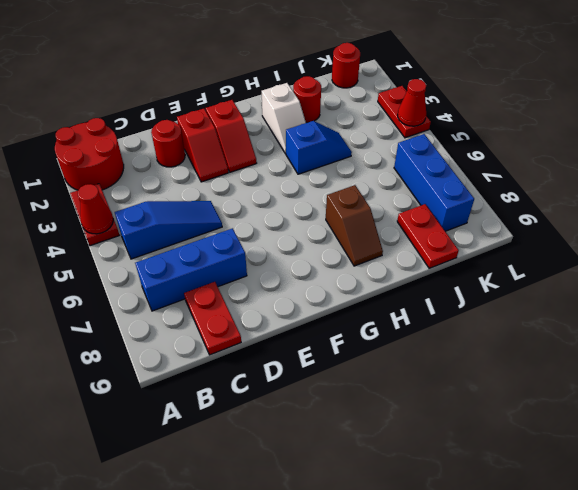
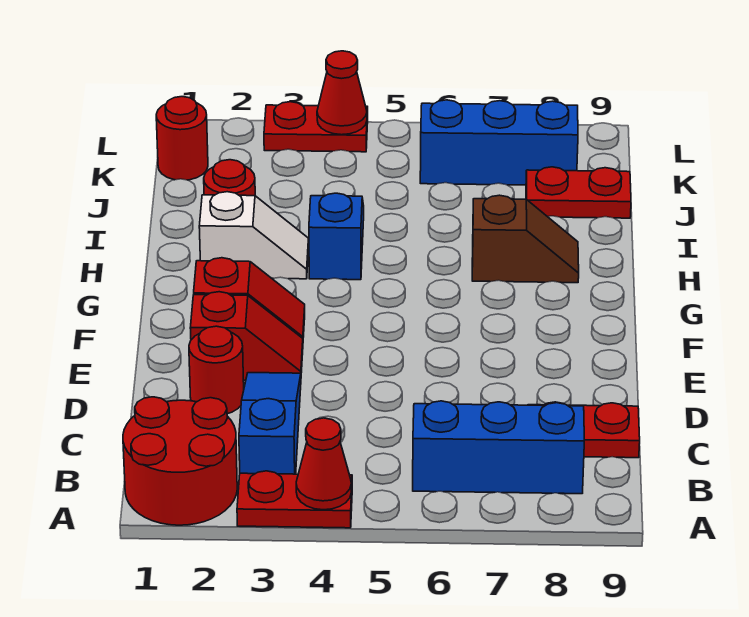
blue 1x3 slope [115,201,222,259] -> blue 1x3 slope moved to [239,373,301,474]
blue 1x3 brick [135,228,247,311] -> blue 1x3 brick turned to [413,401,584,494]

